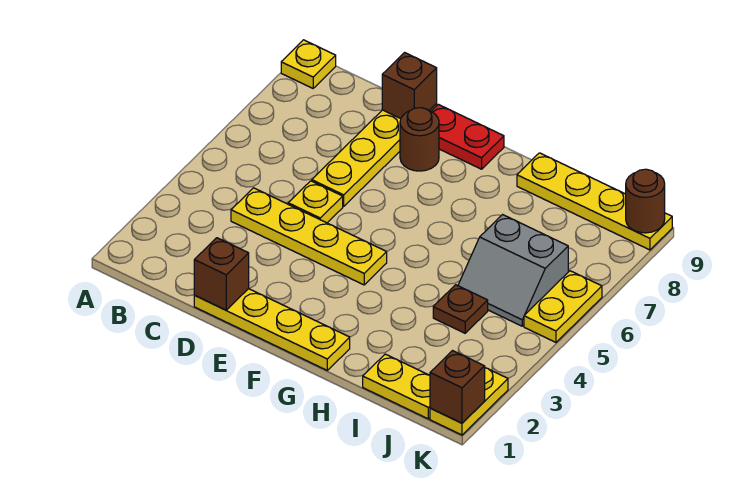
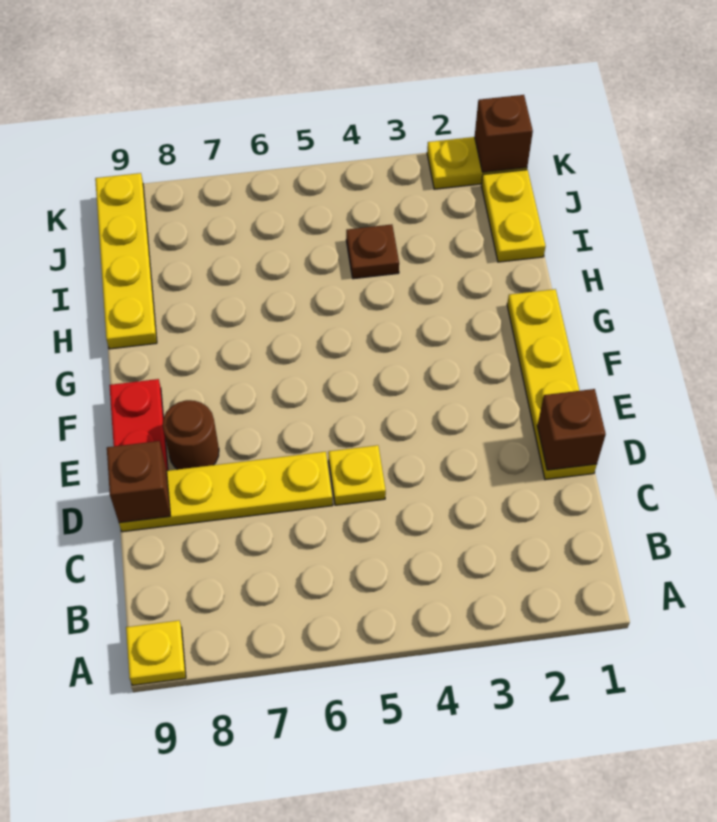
yellow 1x4 plate [231,188,387,285] -> none
grey 2x2 slope [458,215,568,326] -> none
yellow 1x2 plate [524,271,602,342] -> none
brown 1x1 round brick [626,169,665,233] -> none

